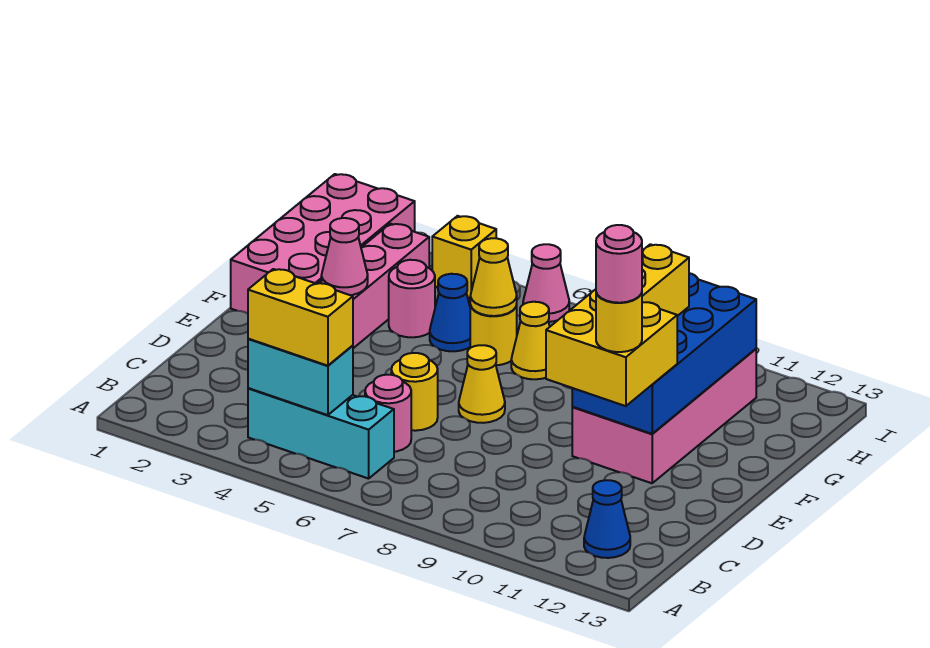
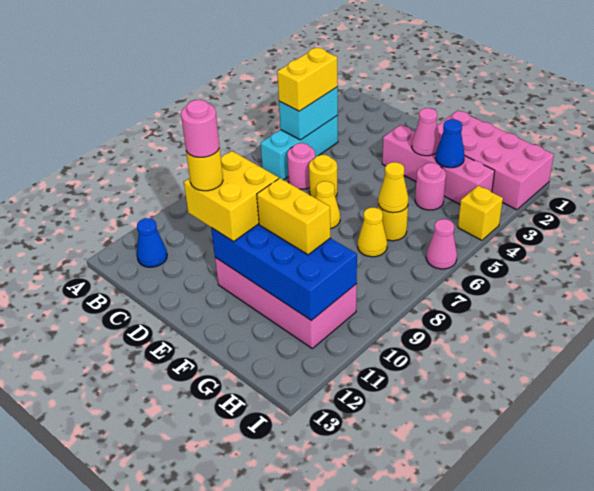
blue 1x1 cone [430,274,470,351] -> blue 1x1 cone moved to [435,119,465,168]

